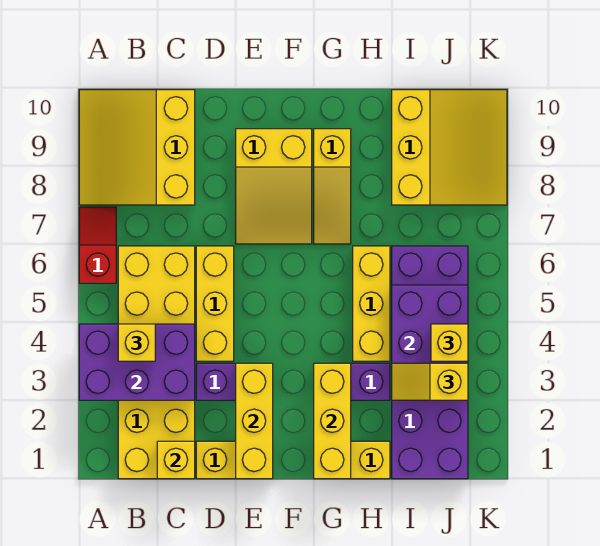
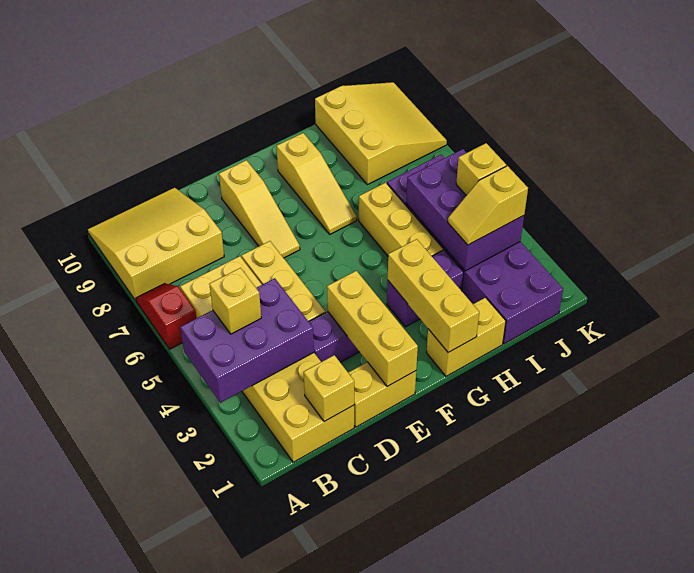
yellow 3x3 slope [79,90,195,205] -> yellow 3x3 slope turned to [88,188,224,301]
yellow 2x3 slope [236,129,312,244] -> yellow 1x3 slope [219,160,300,258]

